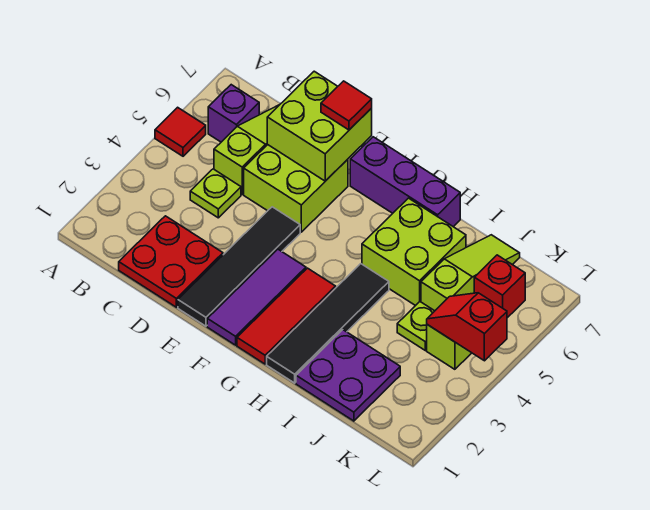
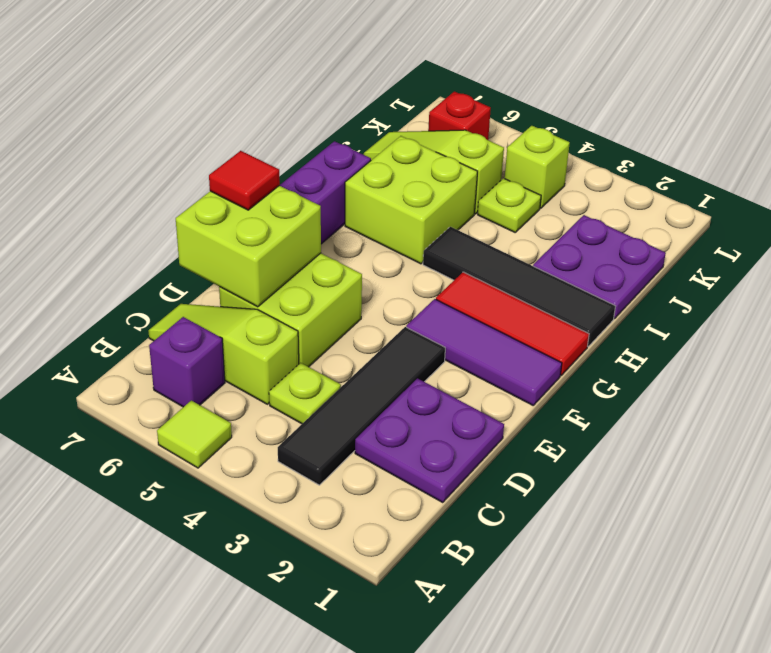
red 1x1 tile [155,107,206,156] -> lime 1x1 tile [157,400,232,468]
red 2x2 plate [119,216,223,307] -> purple 2x2 plate [355,378,504,502]
black 1x4 tile [178,207,300,326] -> black 1x4 tile turned to [278,327,445,485]
red 1x2 slope [427,293,507,361] -> none

